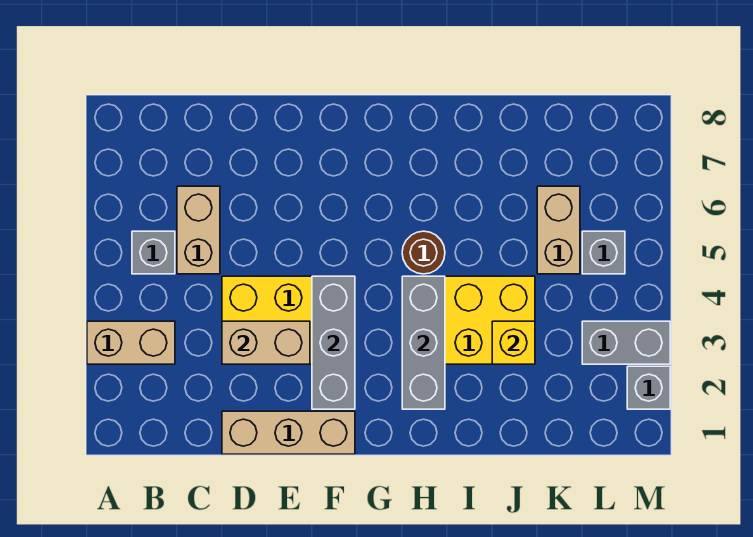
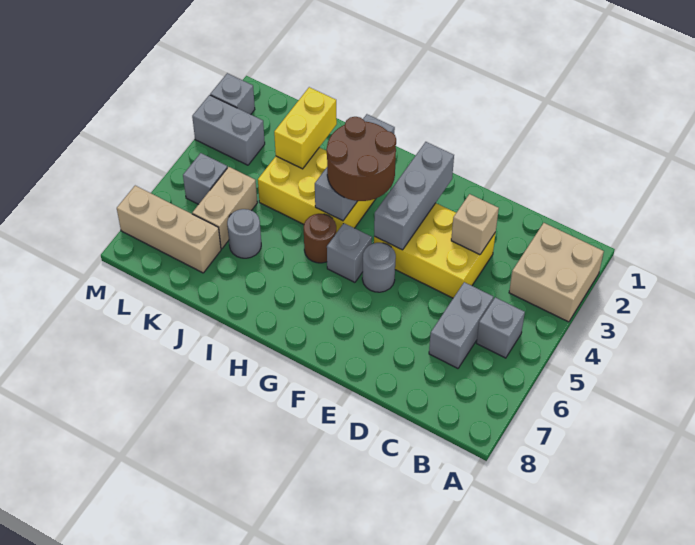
tan 1x2 brick [87,321,175,364] -> tan 2x2 brick [509,223,604,322]
tan 1x2 brick [177,186,220,274] -> grey 1x2 brick [429,282,493,368]
tan 1x3 brick [222,411,355,454] -> tan 1x3 brick moved to [117,186,221,273]
tan 1x2 brick [222,321,310,364] -> tan 1x1 brick [451,194,499,255]
none -> grey 1x1 round brick [362,243,396,292]
none -> brown 2x2 round brick [326,117,396,201]
none -> grey 1x1 brick [327,223,372,282]
yellow 1x1 brick [492,321,535,364] -> yellow 1x2 brick [274,87,337,169]
none -> grey 1x1 round brick [227,209,261,258]

